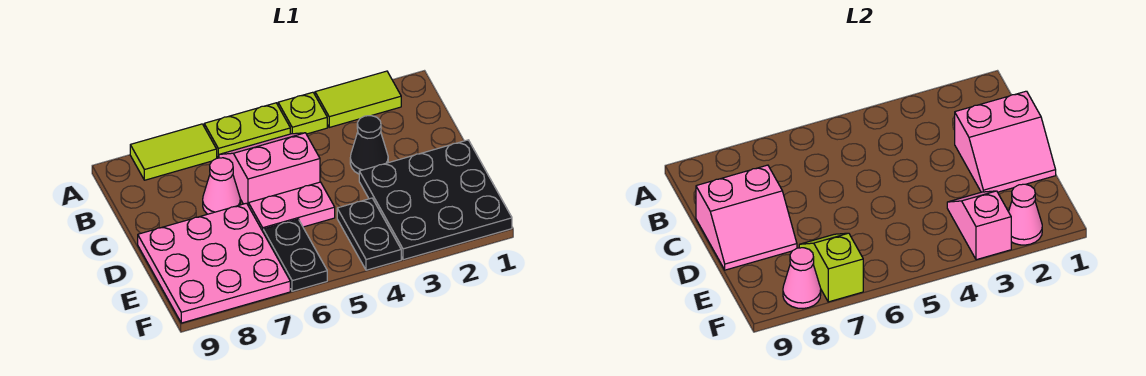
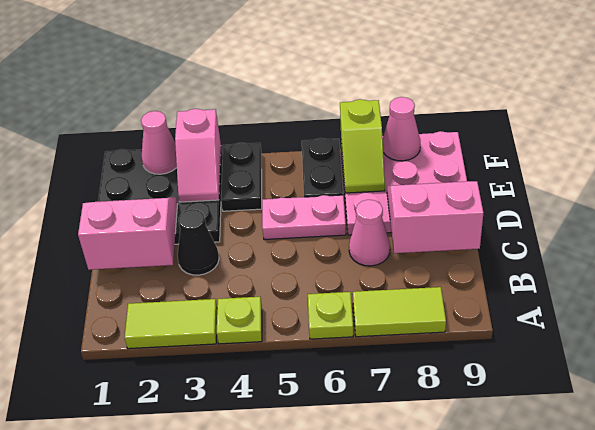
lime 1x2 plate [204,103,290,158] -> lime 1x1 plate [308,292,353,339]
pink 2x2 slope [219,133,320,206] -> none

